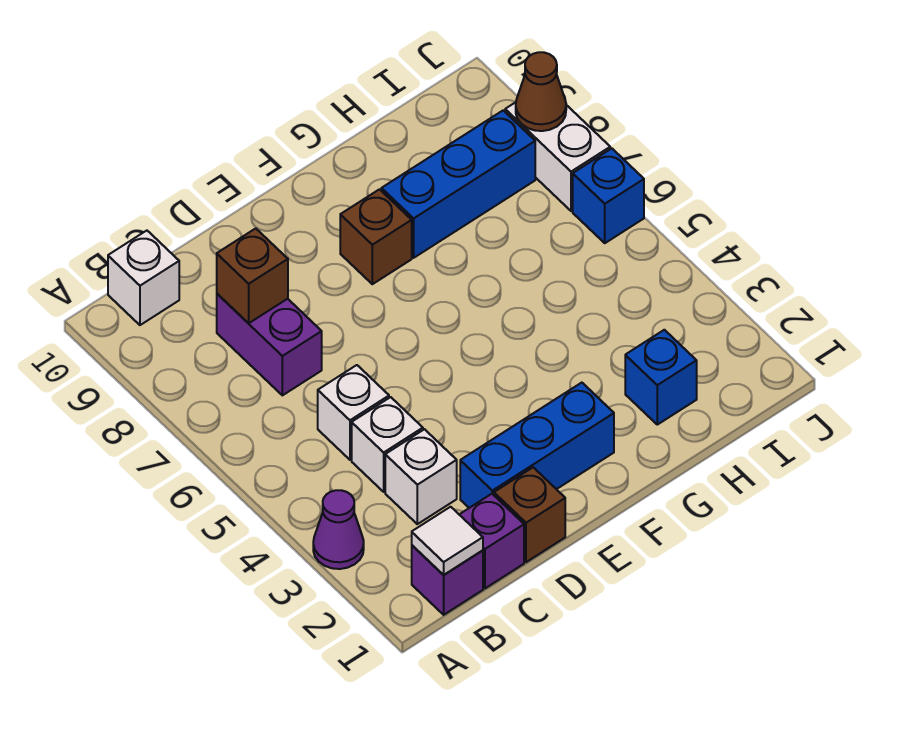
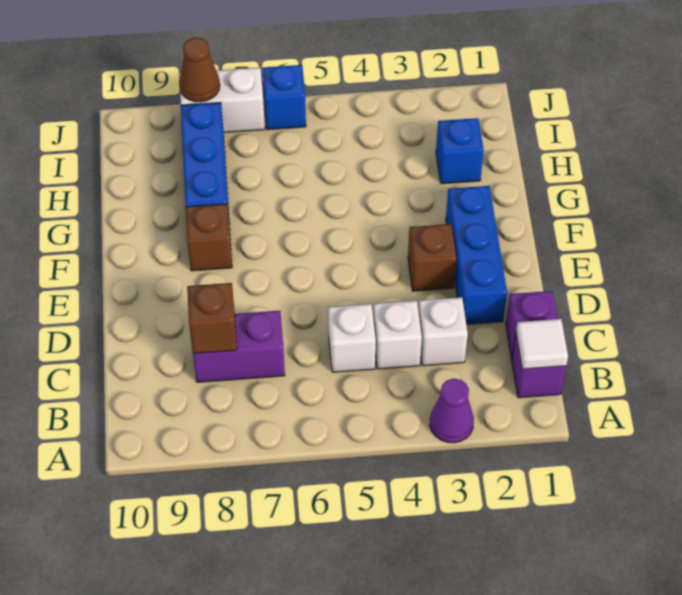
white 1x1 brick [108,231,179,325] -> none
brown 1x1 brick [494,467,565,562] -> brown 1x1 brick moved to [408,224,456,291]

